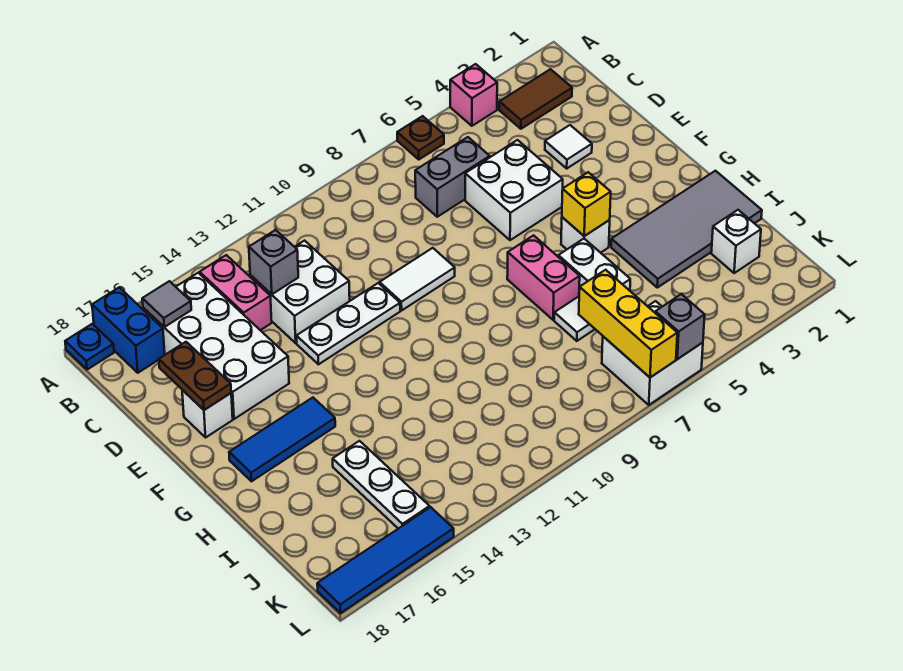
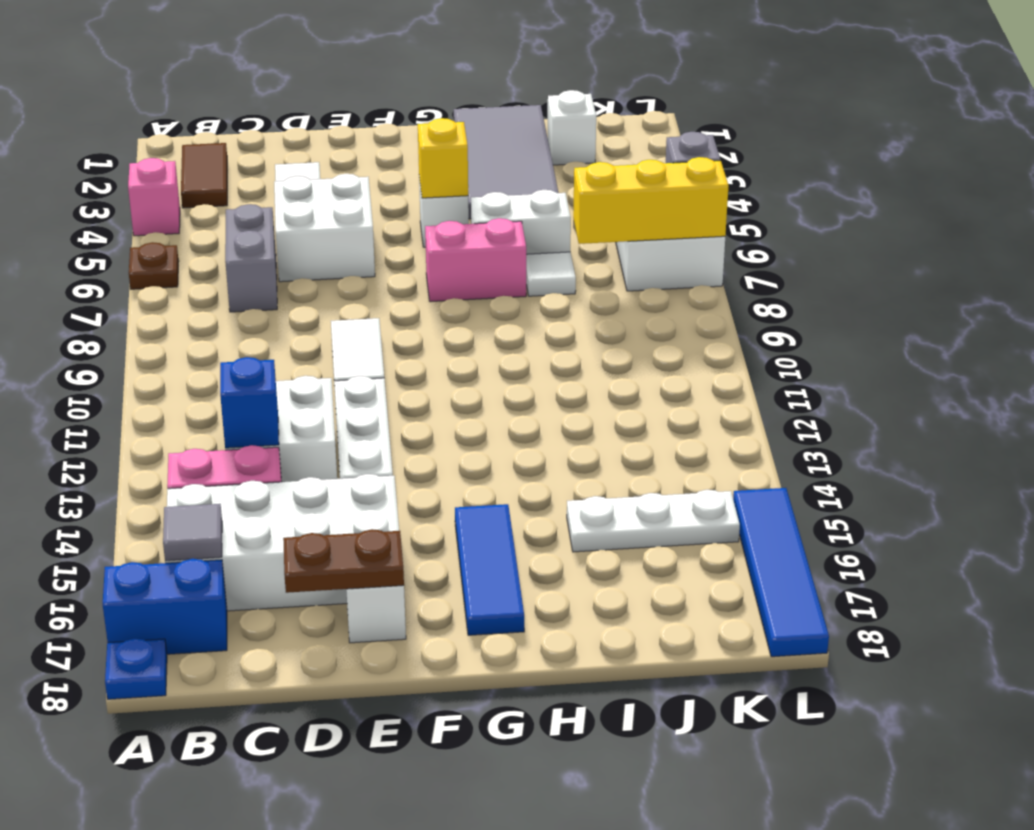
grey 1x1 brick [249,230,298,294] -> blue 1x1 brick [220,357,279,448]

